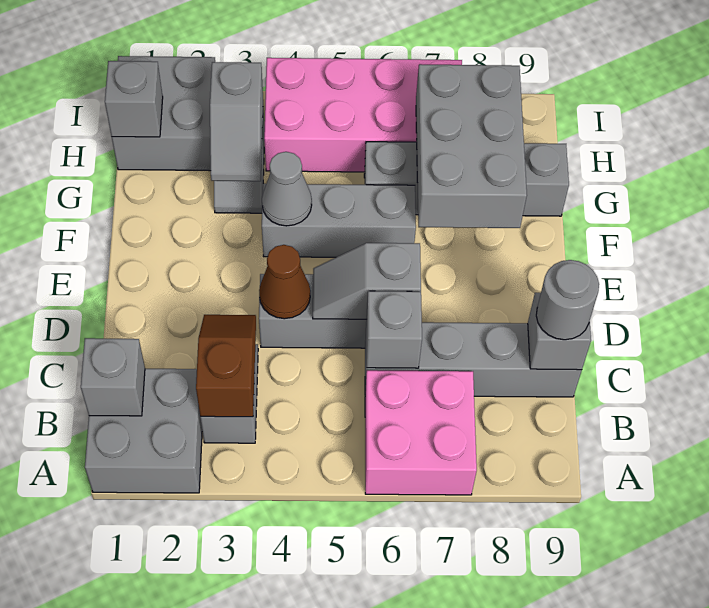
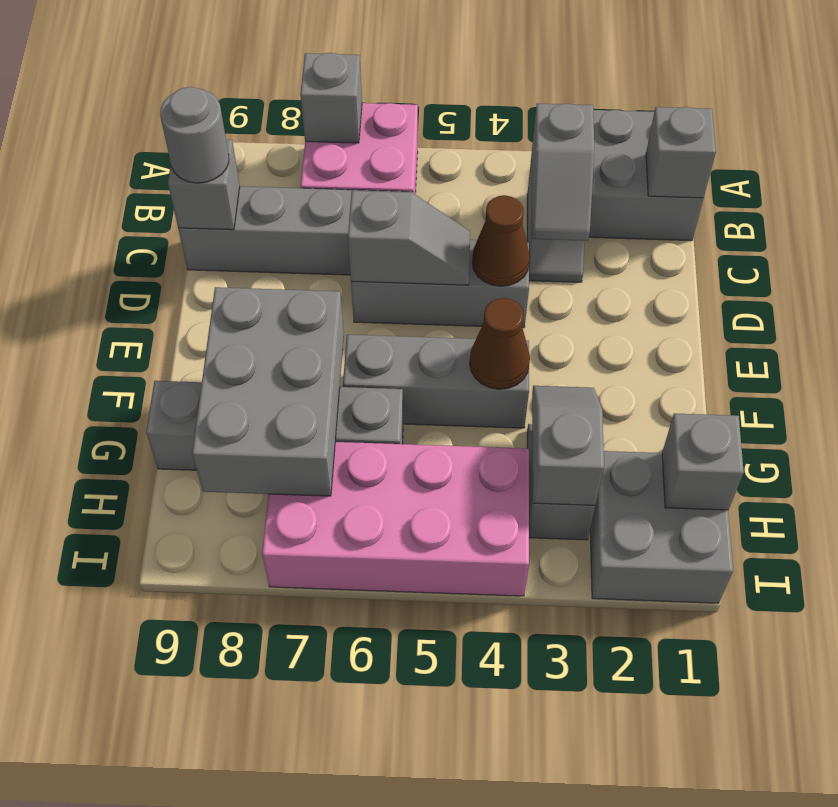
brown 1x2 slope [196,315,256,417] -> grey 1x2 slope [532,104,594,241]
grey 1x1 brick [366,291,422,368] -> grey 1x1 brick moved to [300,53,362,143]
grey 1x1 cone [262,152,312,226] -> brown 1x1 cone [470,298,530,389]

